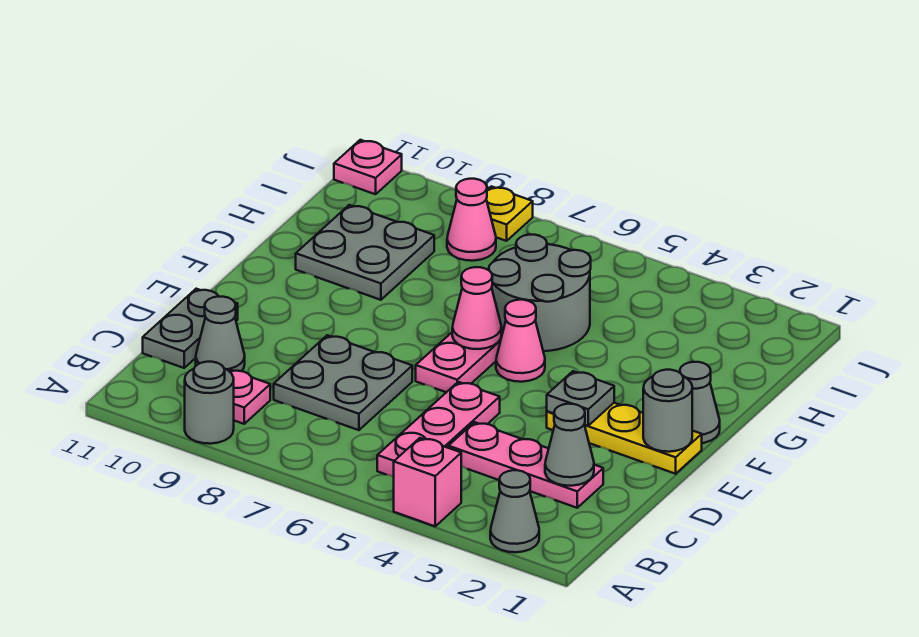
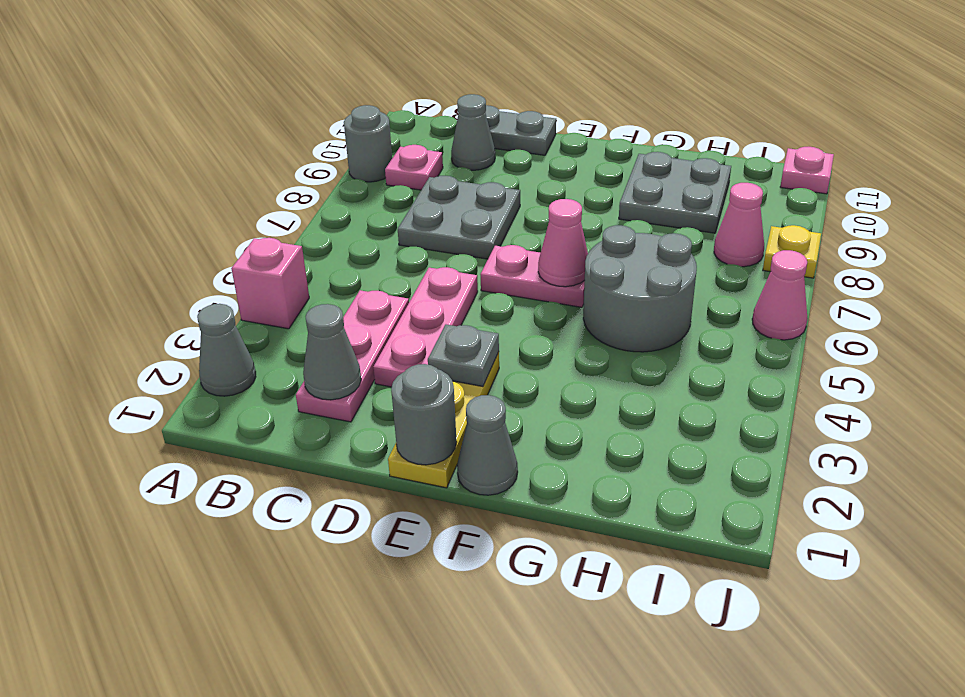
pink 1x3 plate [377,382,500,477] -> pink 1x3 plate turned to [373,267,478,387]
pink 1x1 cone [496,300,545,382] -> pink 1x1 cone moved to [752,250,808,340]

